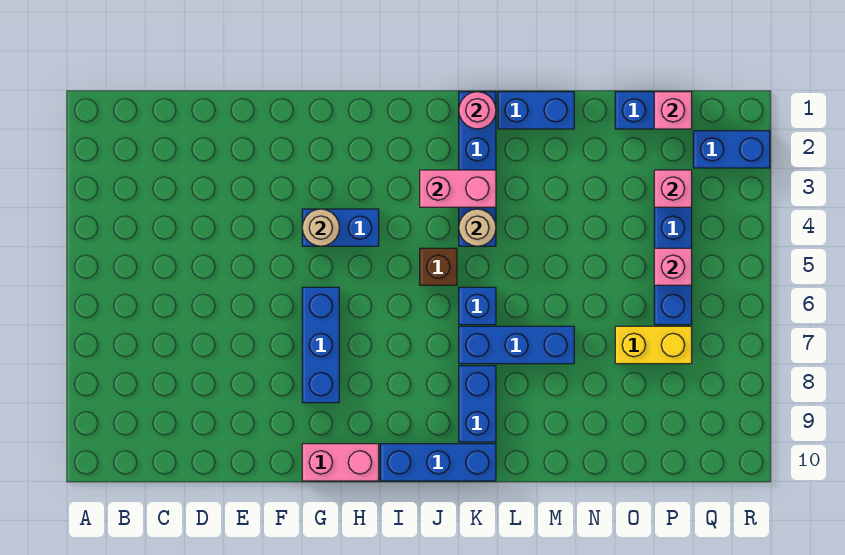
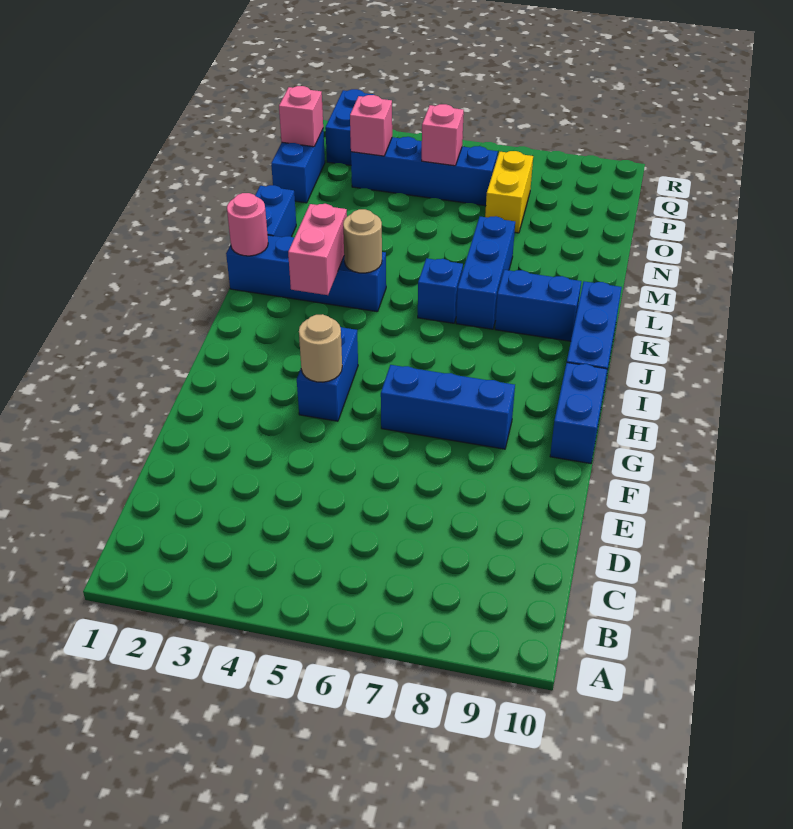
pink 1x2 brick [302,444,379,481] -> blue 1x2 brick [550,363,607,464]
brown 1x1 brick [420,248,457,285] -> none

